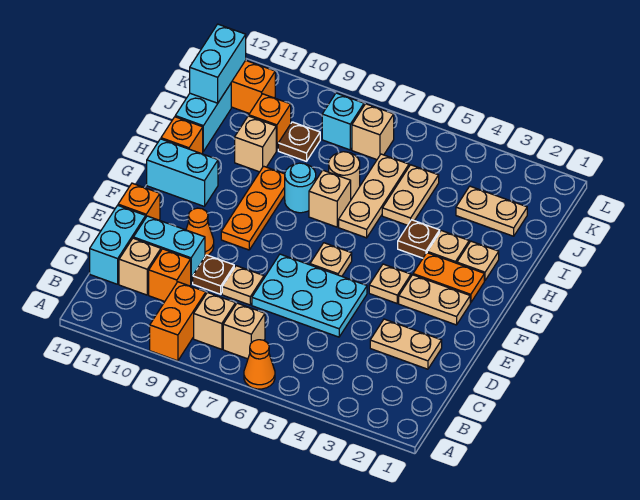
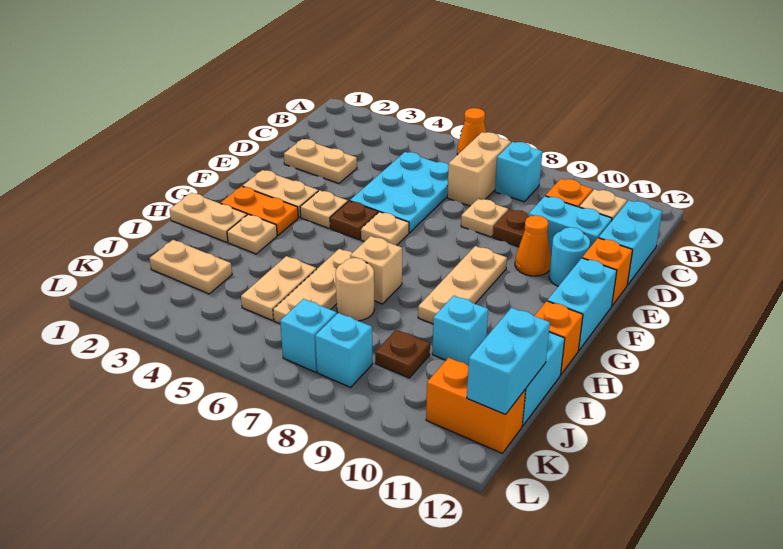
orange 1x2 brick [150,282,206,361] -> none
tan 1x1 brick [223,303,265,359] -> tan 1x2 brick [447,132,511,206]
tan 1x1 brick [194,292,235,349] -> cyan 1x1 brick [495,142,542,202]
cyan 2x3 plate [252,254,367,337] -> cyan 2x3 plate turned to [350,152,449,233]
orange 1x3 plate [221,166,285,250] -> tan 1x3 plate [418,246,507,324]
cyan 1x2 brick [147,139,218,206] -> cyan 1x2 brick turned to [547,258,617,351]
tan 1x1 plate [457,241,499,281] -> tan 1x2 plate [170,193,247,242]
brown 1x1 plate [398,220,440,258] -> brown 1x1 plate moved to [330,201,378,240]
cyan 1x1 round brick [285,163,316,213] -> cyan 1x1 round brick moved to [549,227,590,286]
tan 1x1 brick [235,116,276,172] -> cyan 1x1 brick [432,296,488,366]
orange 1x1 brick [249,94,291,151] -> none
tan 1x1 brick [352,104,394,160] -> cyan 1x1 brick [280,299,337,372]

